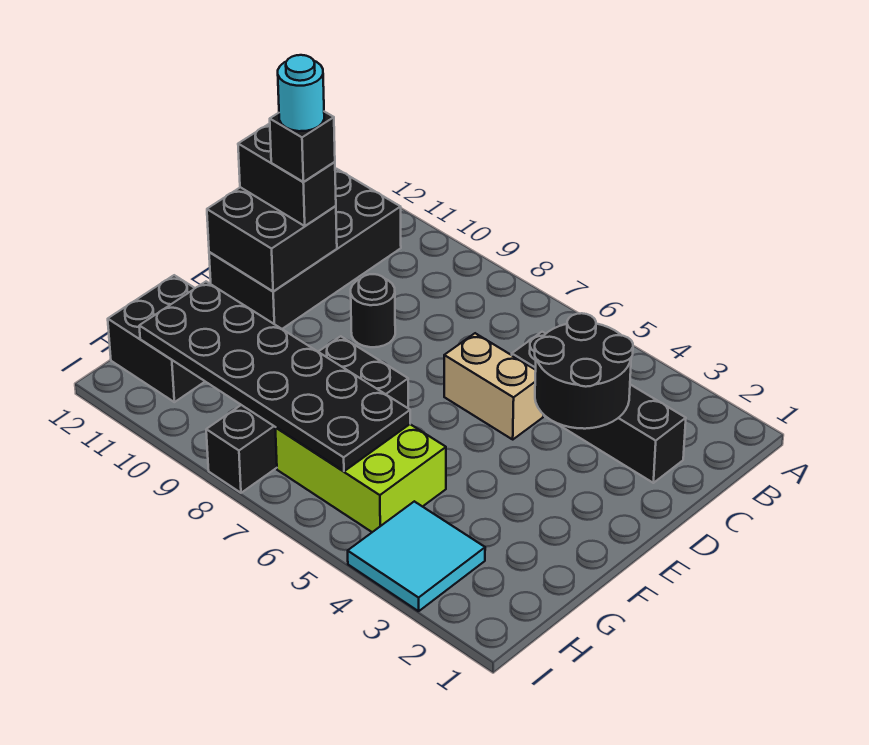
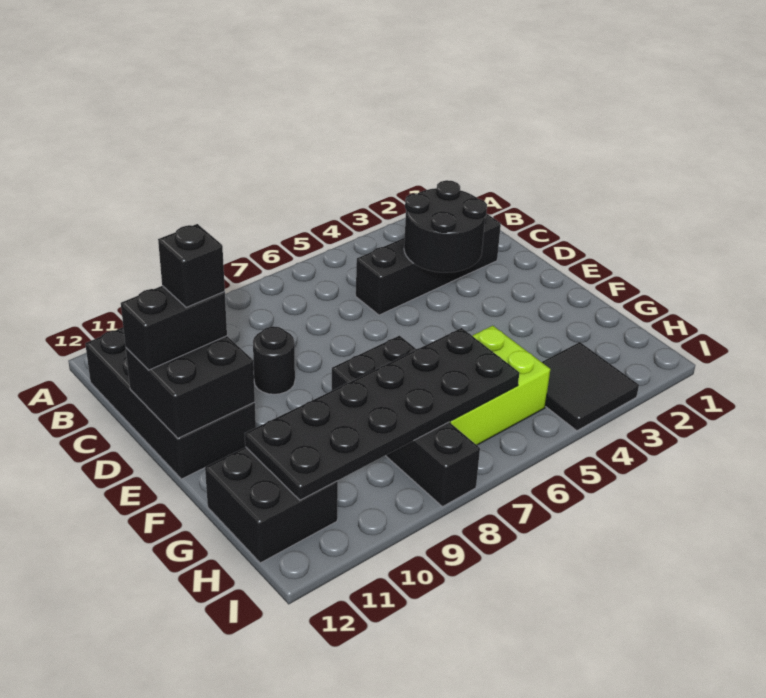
tan 1x2 brick [444,333,543,439] -> none
cyan 1x1 round brick [278,55,324,131] -> none
cyan 2x2 tile [348,501,485,611] -> black 2x2 tile [542,342,639,431]

